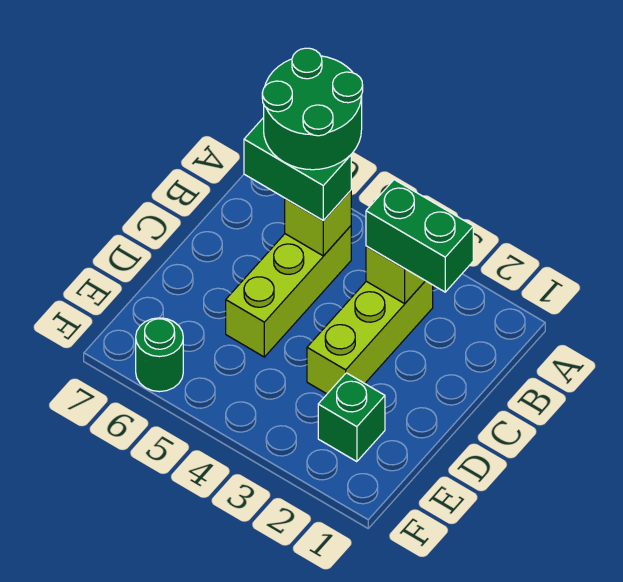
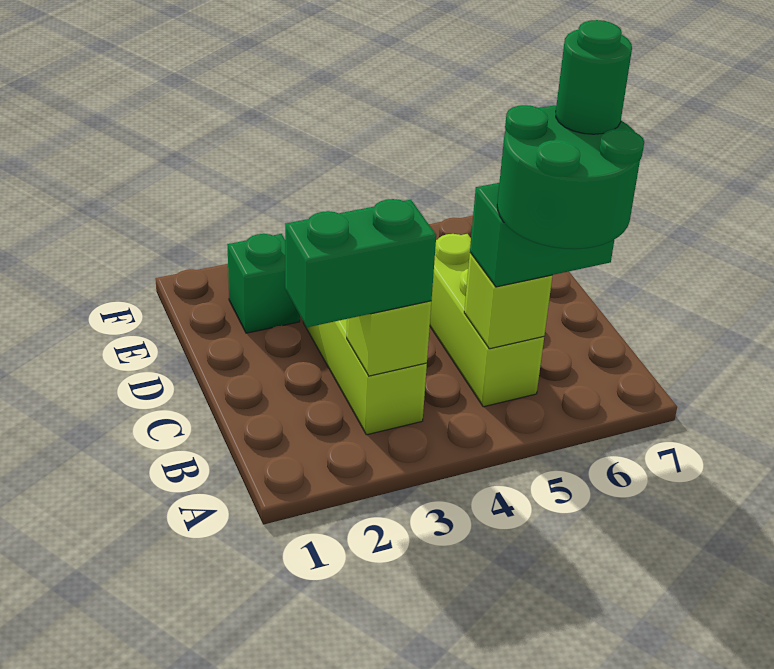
green 1x1 round brick [136,318,183,392] -> green 1x1 round brick moved to [556,20,632,134]

